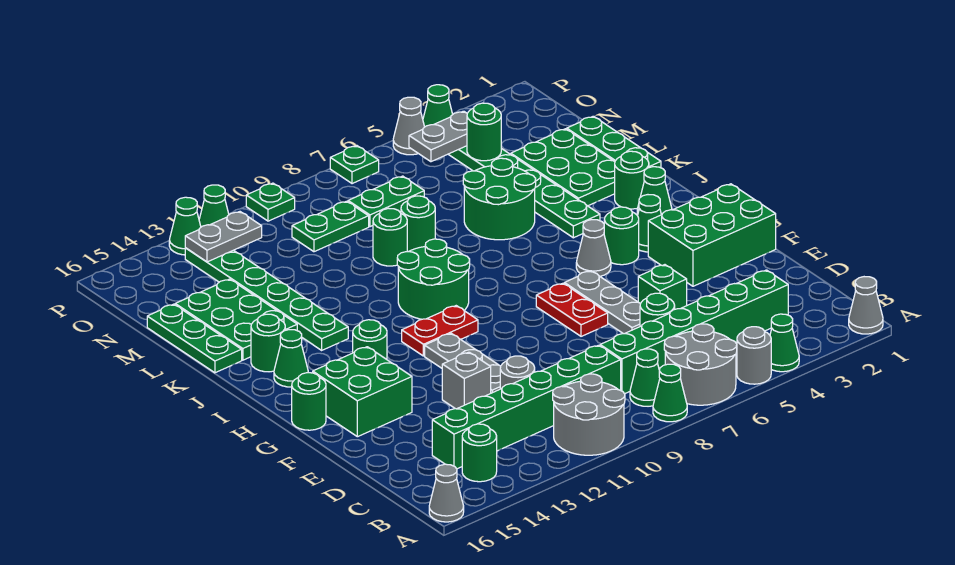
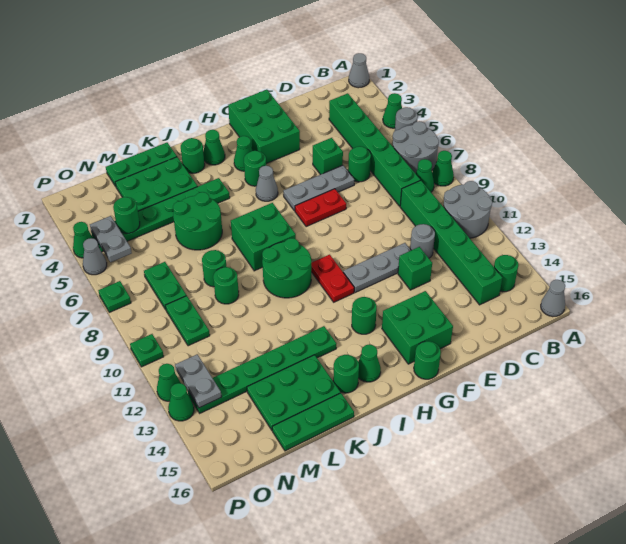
grey 1x1 brick [442,352,491,409] -> green 1x1 brick [398,247,432,290]
none -> green 2x2 brick [231,203,296,271]

